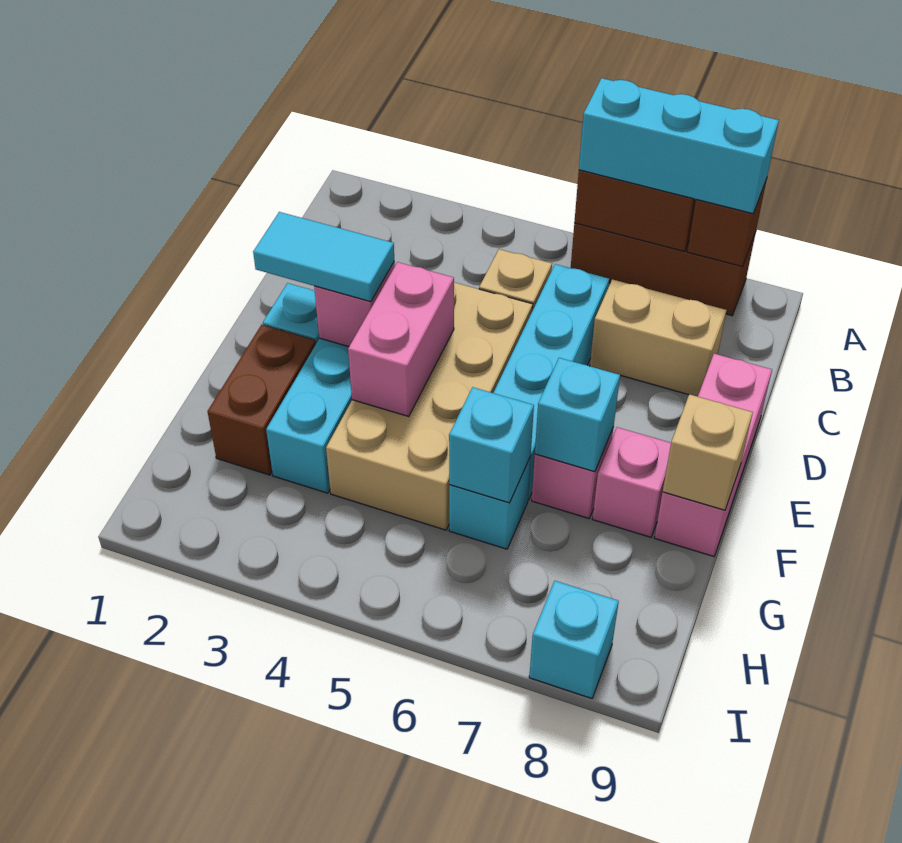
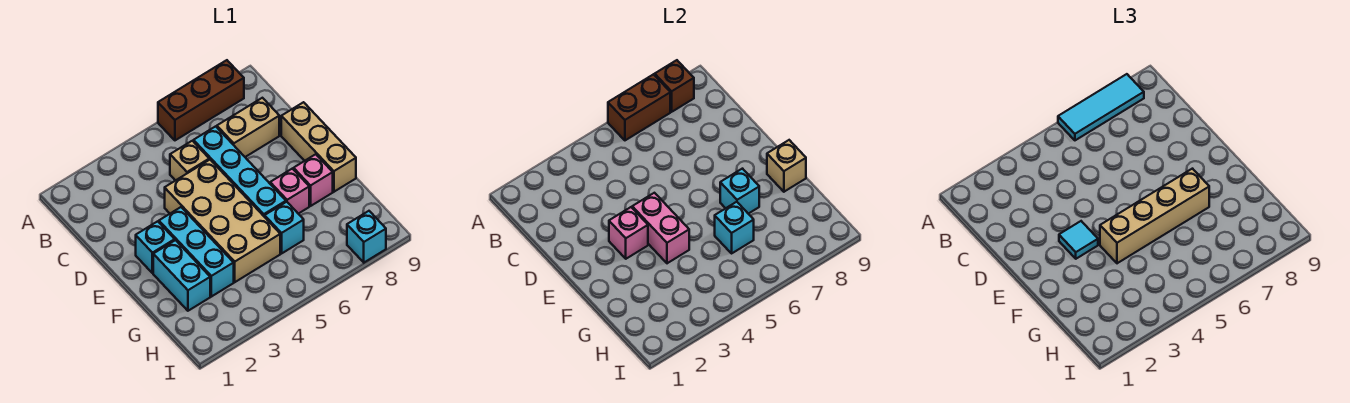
cyan 1x3 brick [579,78,779,214] -> cyan 1x3 tile [1058,74,1144,140]
pink 1x3 brick [655,354,772,556] -> tan 1x3 brick [281,102,356,192]
cyan 1x2 tile [253,212,394,302] -> cyan 1x1 tile [1059,221,1098,259]
brown 1x2 brick [208,325,316,475] -> cyan 1x2 brick [153,240,210,311]
none -> tan 1x4 brick [1100,169,1209,263]

